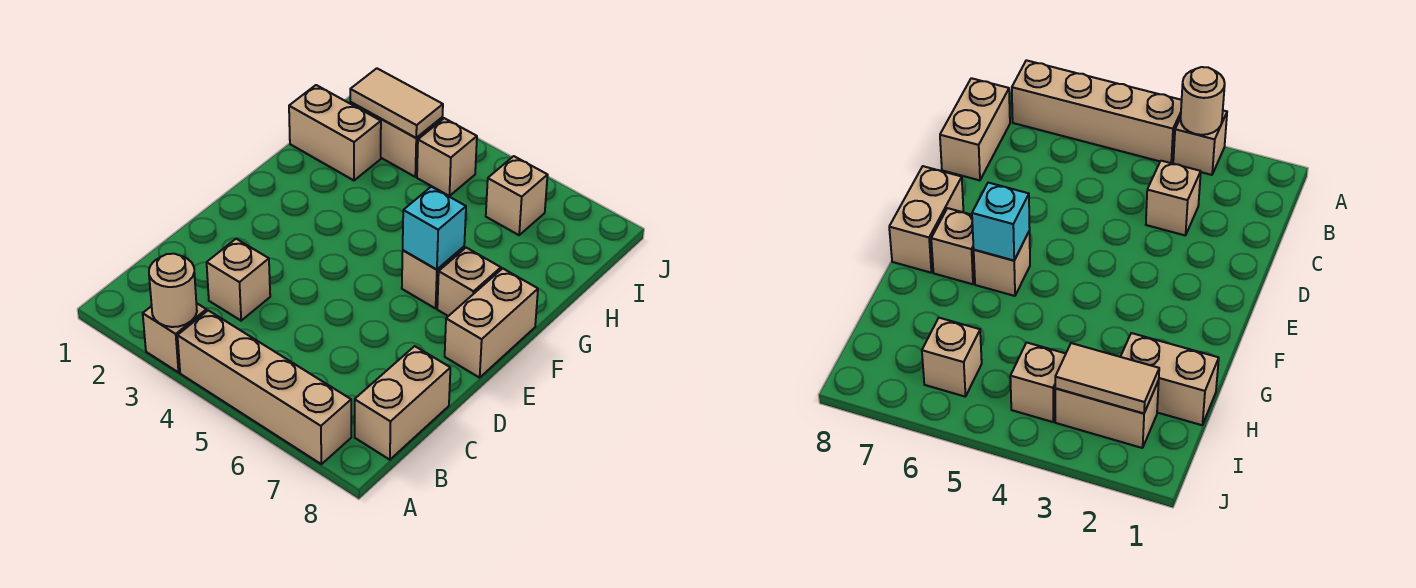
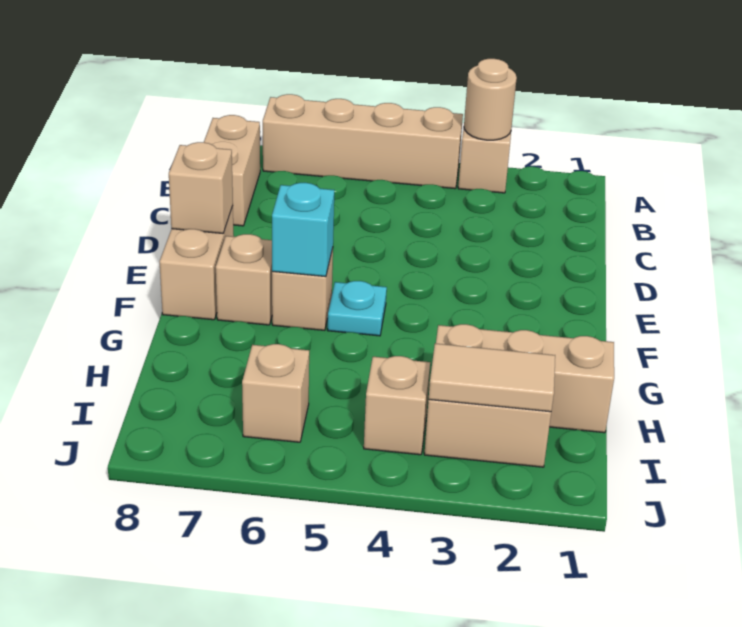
tan 1x1 brick [207,239,270,321] -> tan 1x1 brick moved to [169,142,233,233]
none -> cyan 1x1 plate [328,281,387,336]
tan 1x2 brick [289,85,381,180] -> tan 1x3 brick [436,324,614,433]

